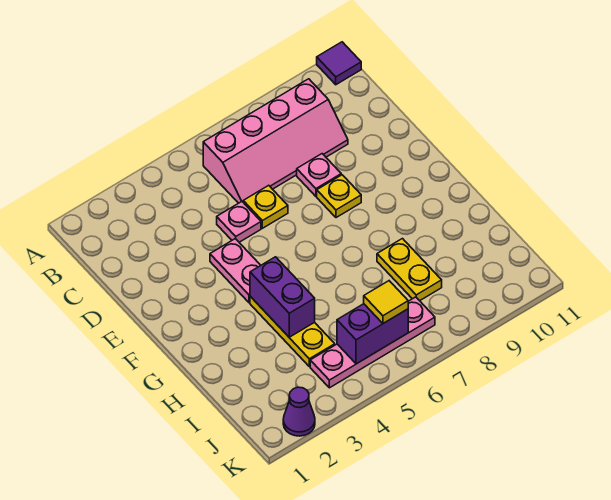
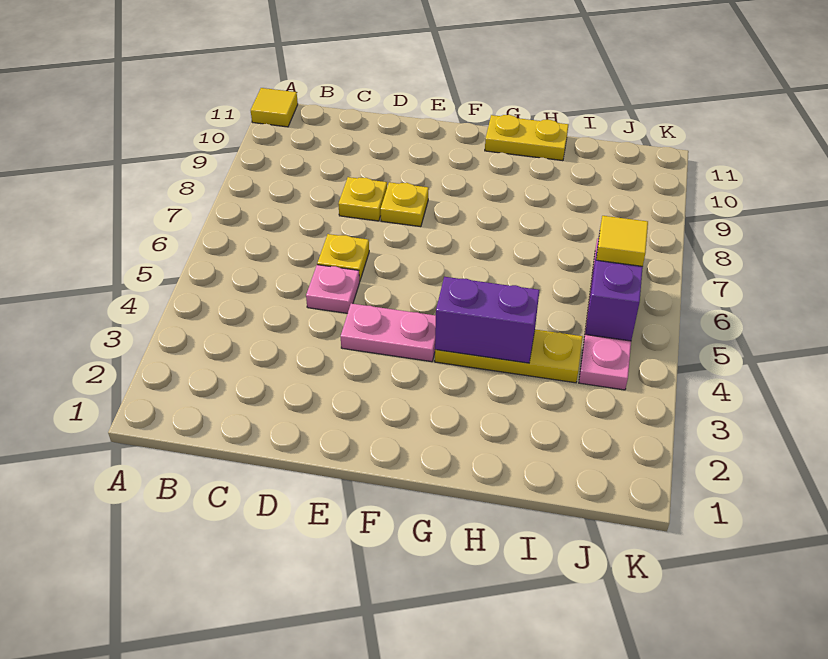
purple 1x1 tile [317,42,361,85] -> yellow 1x1 tile [251,88,298,127]
pink 2x4 slope [203,79,348,203] -> none
pink 1x1 plate [297,154,341,196] -> yellow 1x1 plate [338,177,387,221]
yellow 1x2 plate [377,239,442,301] -> yellow 1x2 plate moved to [485,115,568,161]
purple 1x1 cone [283,387,315,436] -> none

